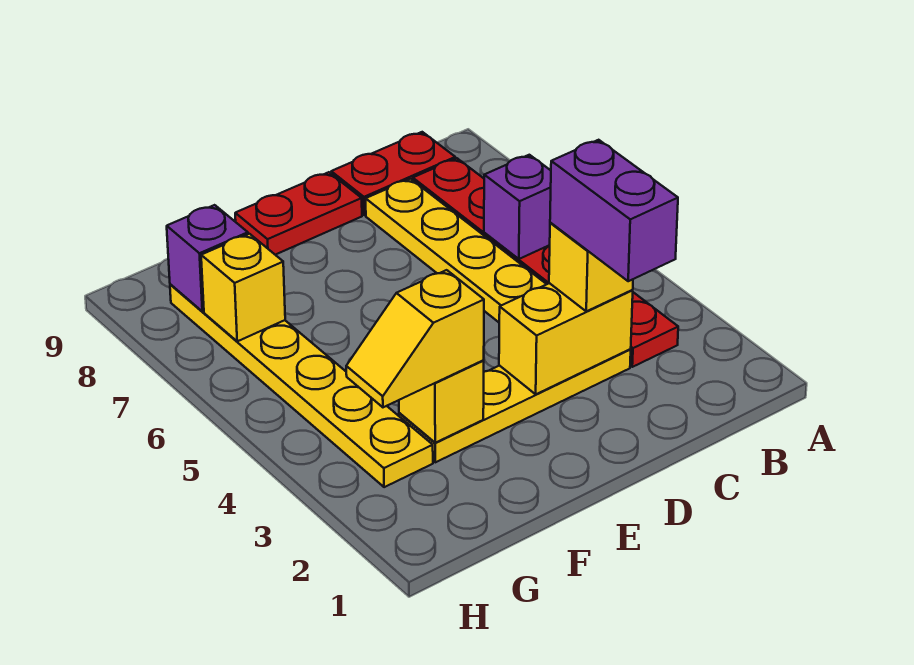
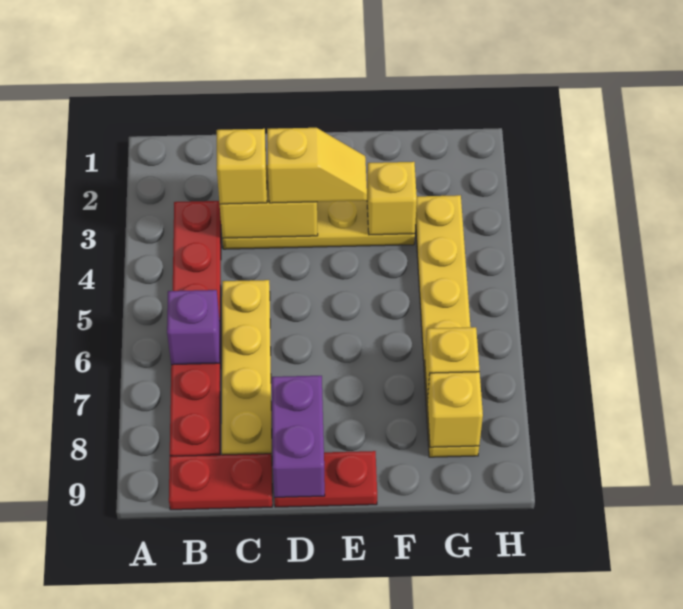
purple 1x2 brick [550,140,678,281] -> purple 1x2 brick moved to [272,376,325,497]
yellow 1x2 slope [346,270,484,407] -> yellow 1x2 slope moved to [267,128,367,203]
purple 1x1 brick [167,205,248,311] -> yellow 1x1 brick [427,372,483,447]

